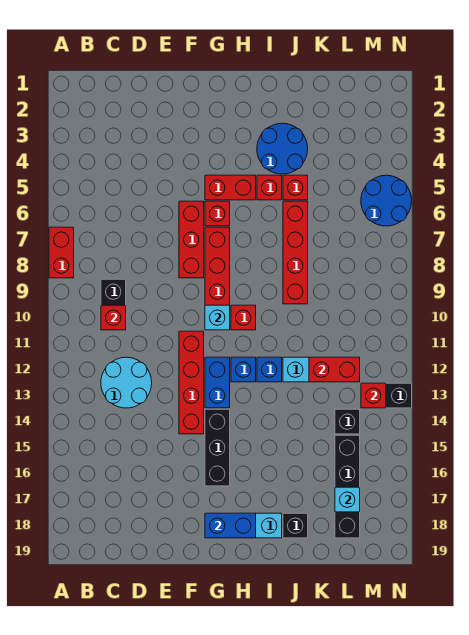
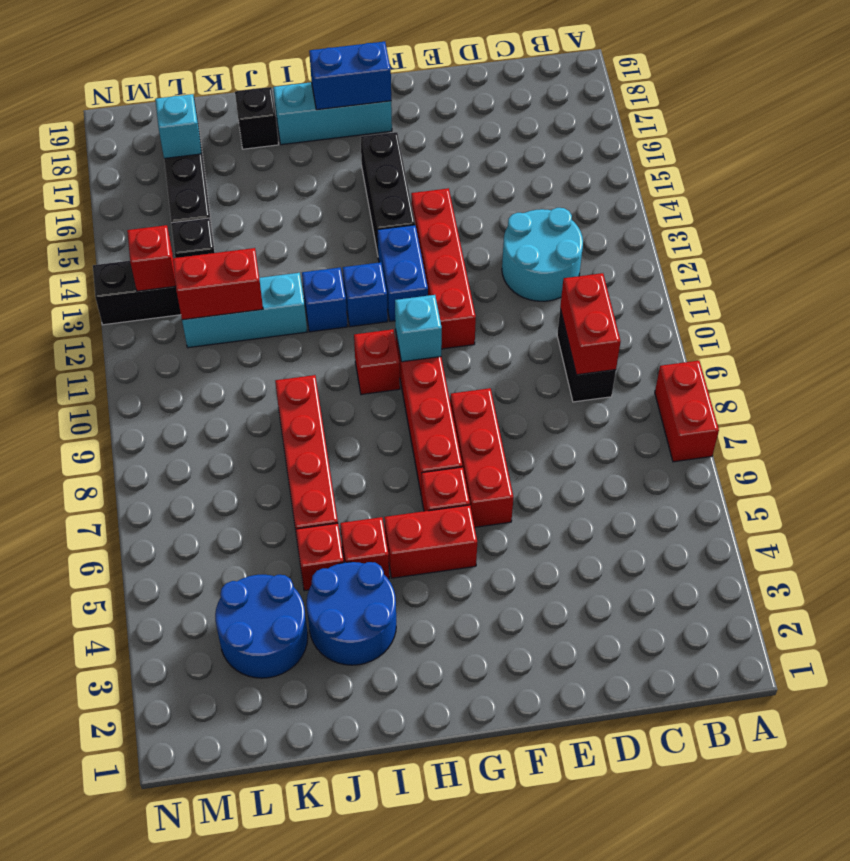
red 1x1 brick [101,305,126,330] -> red 1x2 brick [560,273,621,375]
blue 2x2 round brick [361,175,412,226] -> blue 2x2 round brick moved to [215,575,308,678]

